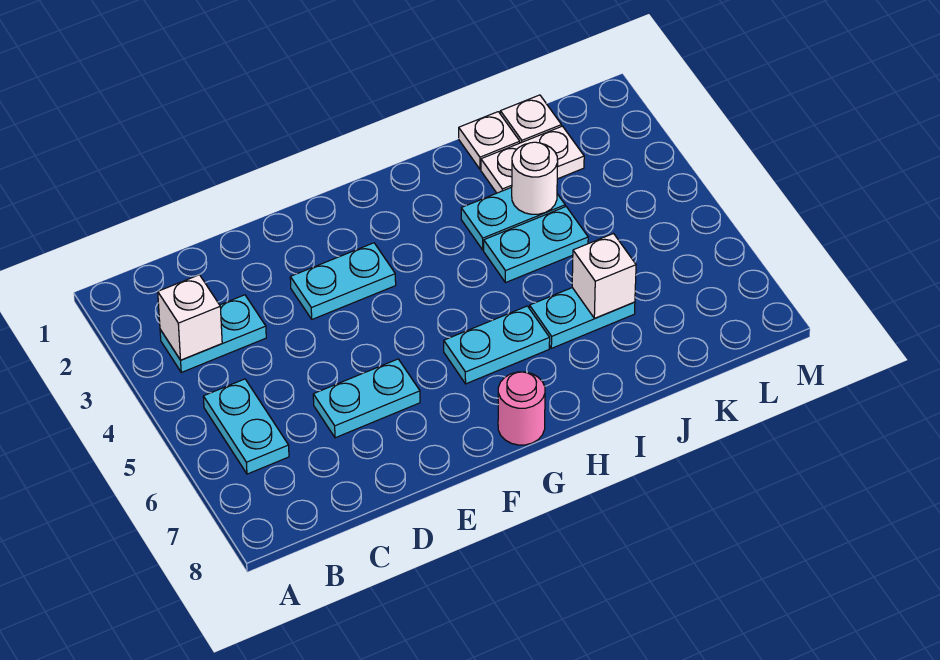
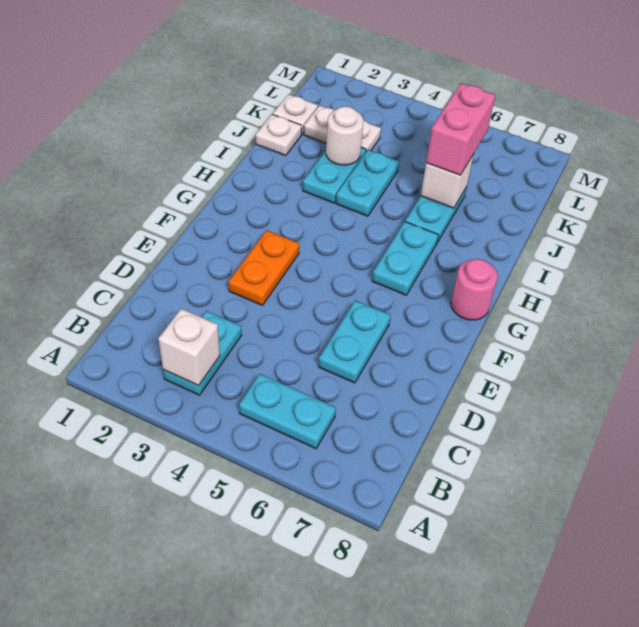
cyan 1x2 plate [290,243,396,319] -> orange 1x2 plate [228,230,299,305]
white 1x2 plate [481,126,584,193] -> white 1x2 plate turned to [304,106,381,151]
none -> pink 1x2 brick [426,83,495,175]

